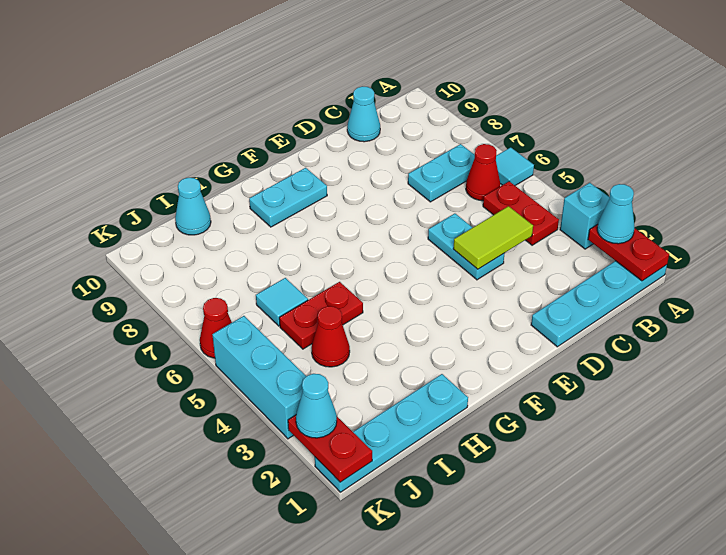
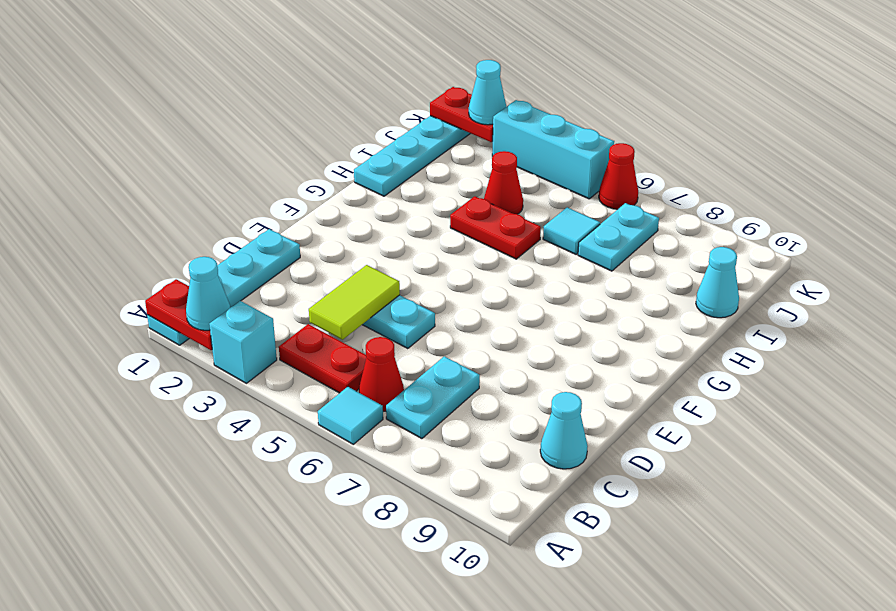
cyan 1x2 plate [249,168,327,227] -> cyan 1x2 plate moved to [578,203,659,271]
red 1x2 plate [279,282,363,349] -> red 1x2 plate turned to [450,196,541,259]

